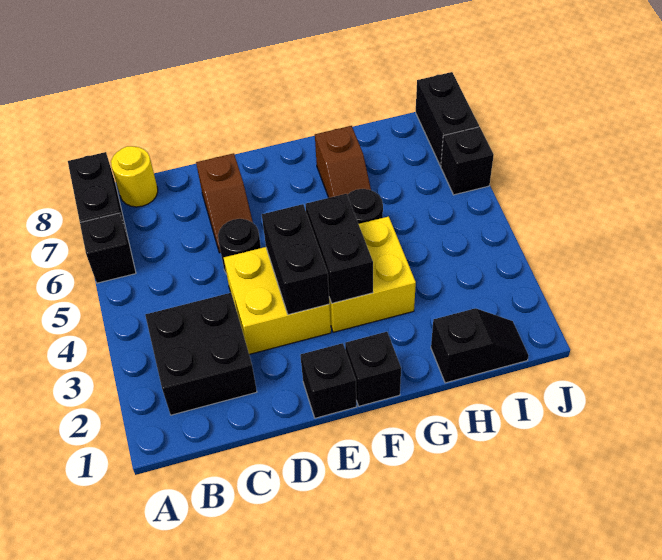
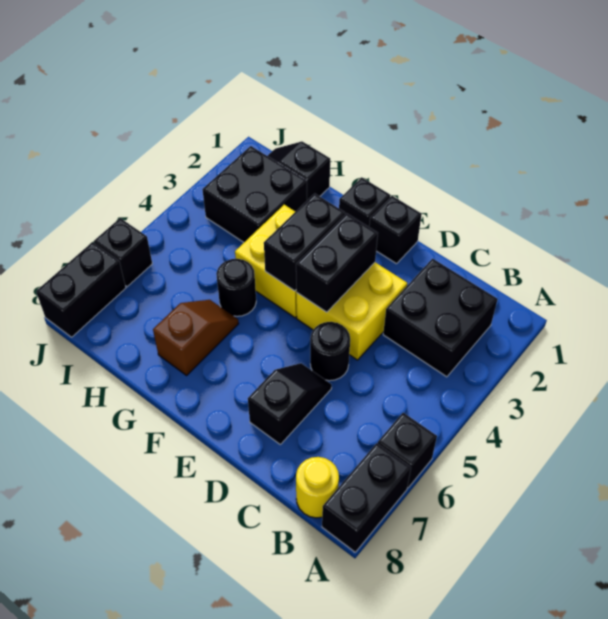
brown 1x2 slope [196,153,253,253] -> black 1x2 slope [248,363,332,444]
none -> black 2x2 brick [202,146,307,242]

